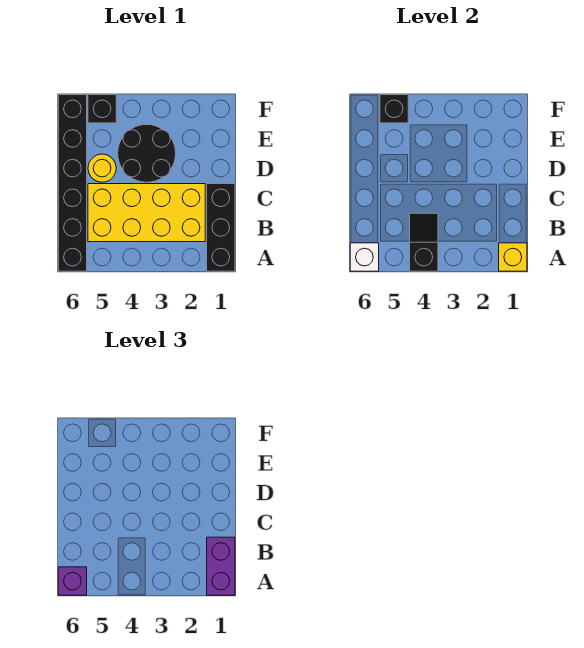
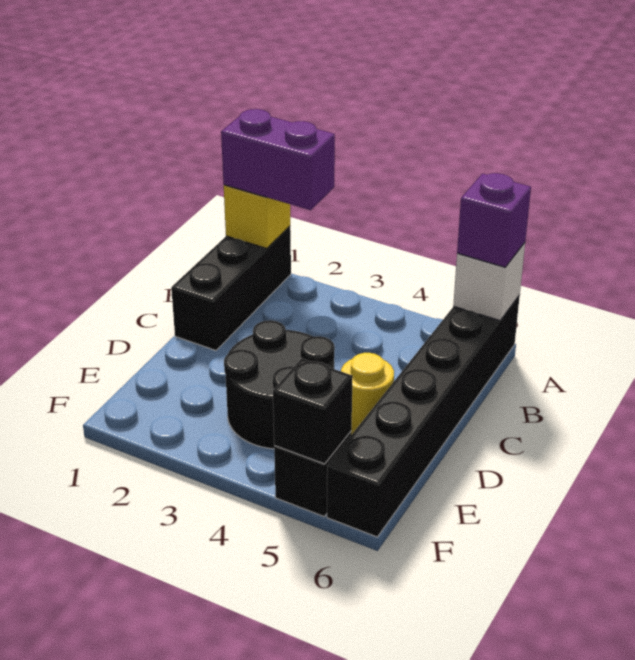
purple 1x2 brick [207,537,235,595] -> purple 1x2 brick turned to [221,109,335,210]
black 1x2 slope [410,213,438,271] -> none
yellow 2x4 brick [88,184,205,242] -> none

